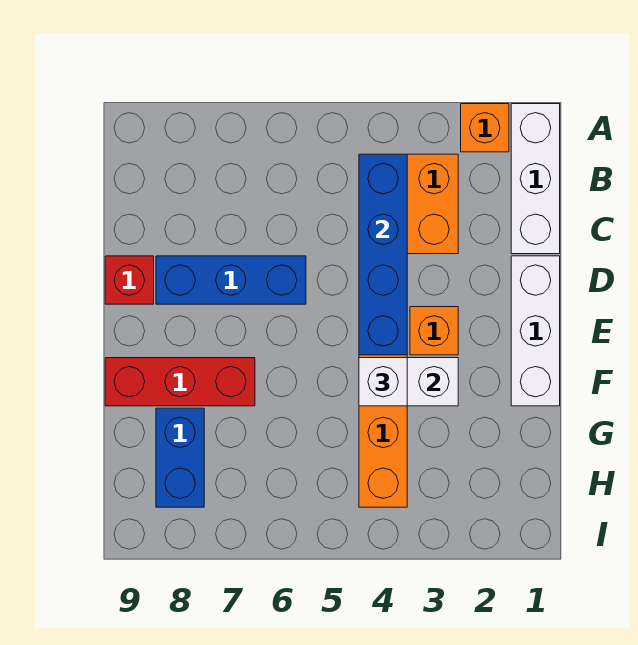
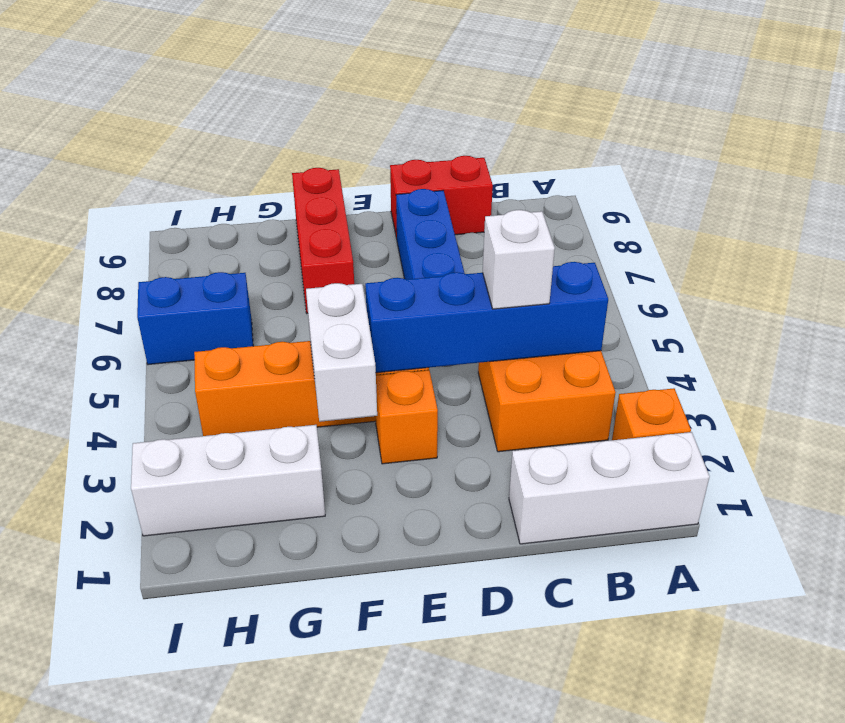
white 1x3 brick [511,256,560,406] -> white 1x3 brick moved to [131,425,325,536]
red 1x1 brick [105,256,154,304] -> red 1x2 brick [390,156,493,238]
white 1x1 brick [359,358,407,406] -> white 1x1 brick moved to [483,210,555,309]
blue 1x2 brick [156,408,204,507] -> blue 1x2 brick moved to [137,272,253,365]

